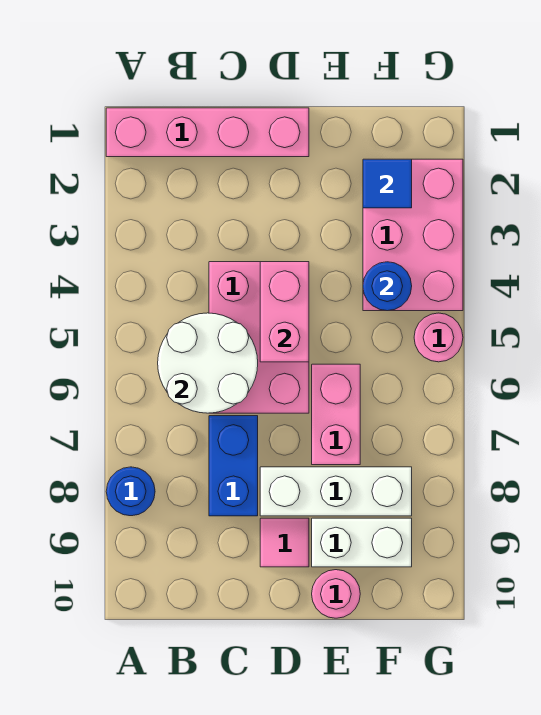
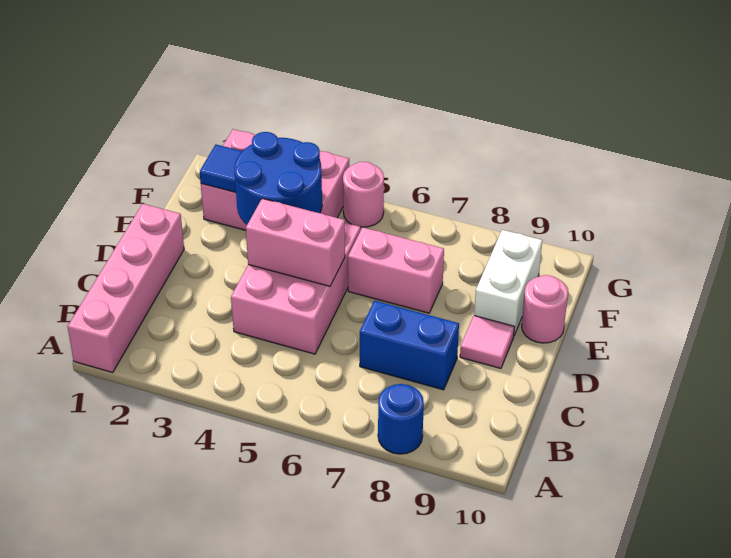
white 2x2 round brick [158,313,258,413] -> none
pink 2x3 brick [209,262,309,413] -> pink 2x3 brick turned to [231,223,360,354]
white 1x3 brick [260,467,412,516] -> none
blue 1x1 round brick [363,262,412,311] -> blue 2x2 round brick [235,132,322,225]

